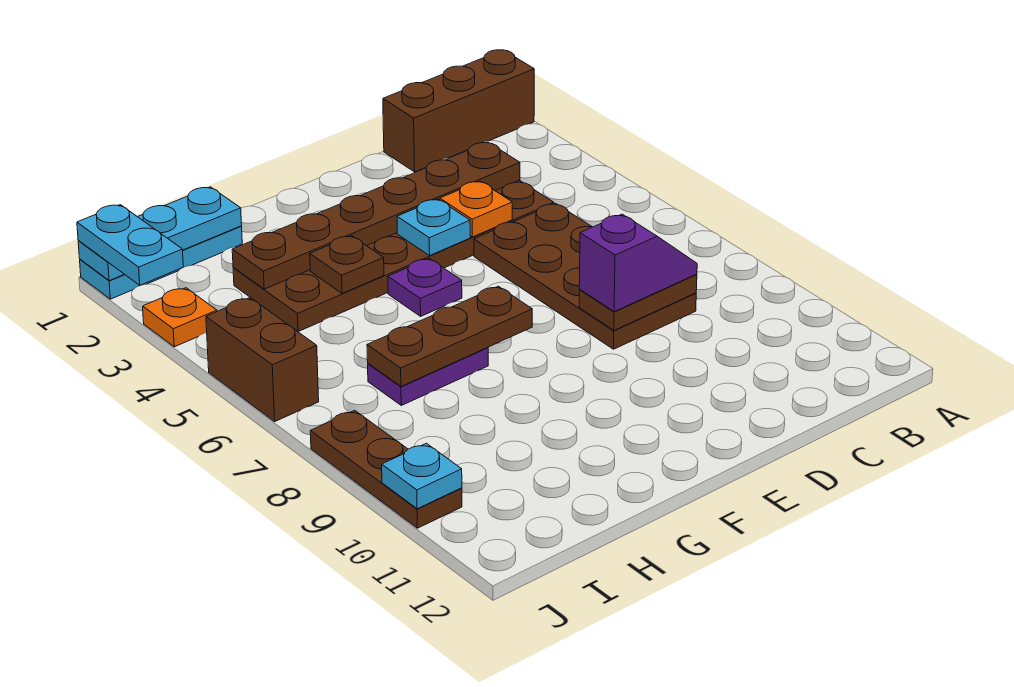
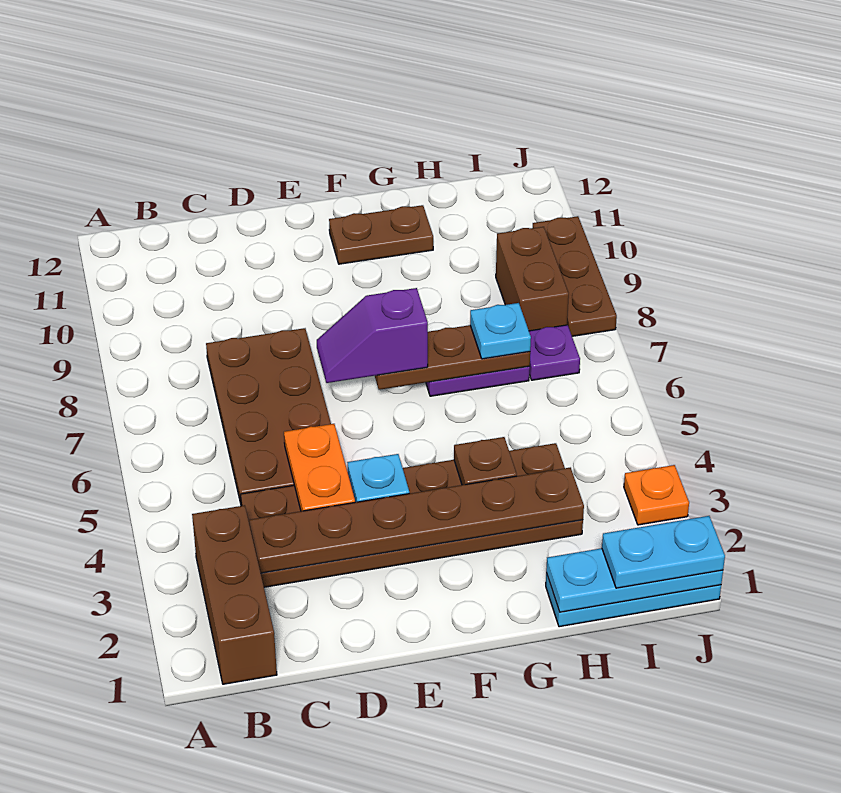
brown 1x3 brick [383,50,534,172] -> brown 1x3 brick turned to [192,505,277,684]
brown 1x2 plate [579,274,697,330] -> brown 1x2 plate moved to [329,205,433,264]
purple 1x2 slope [579,214,697,312] -> purple 1x2 slope moved to [317,288,428,383]
orange 1x1 plate [440,181,512,237] -> orange 1x2 plate [284,424,355,511]
purple 1x1 plate [388,259,462,316] -> purple 1x1 plate moved to [529,325,580,380]
cyan 1x2 plate [77,205,183,285] -> cyan 1x2 plate turned to [602,516,725,588]
brown 1x2 brick [206,298,319,421] -> brown 1x2 brick moved to [496,227,569,331]
cyan 1x1 plate [382,443,462,509] -> cyan 1x1 plate moved to [470,303,531,359]

